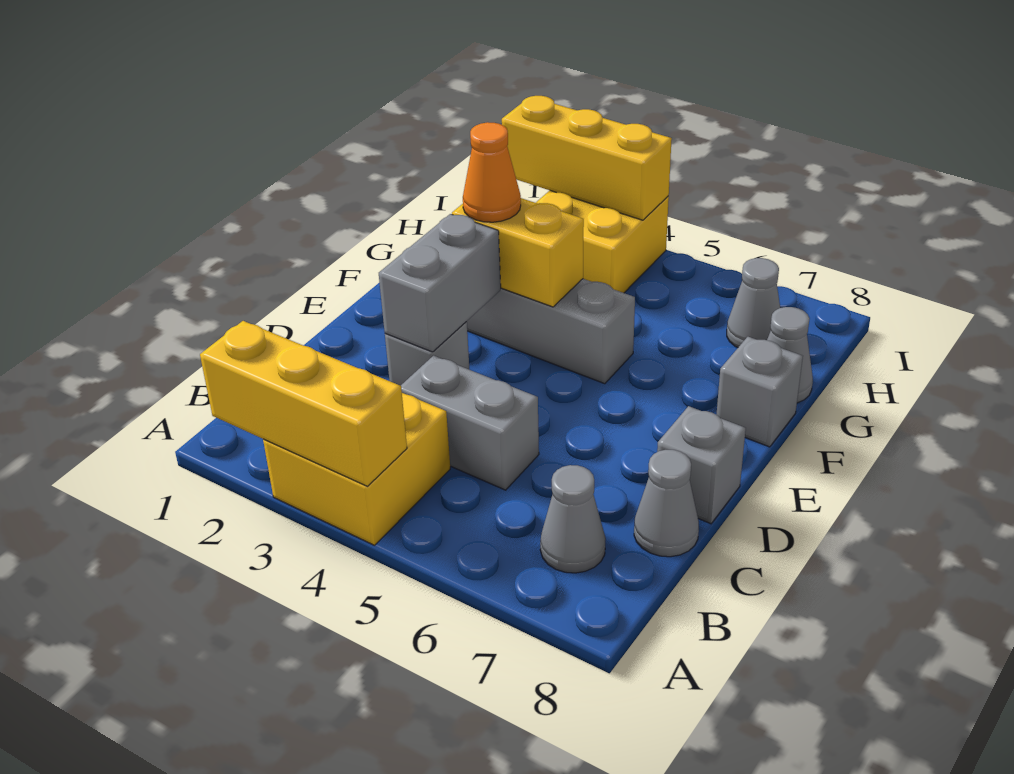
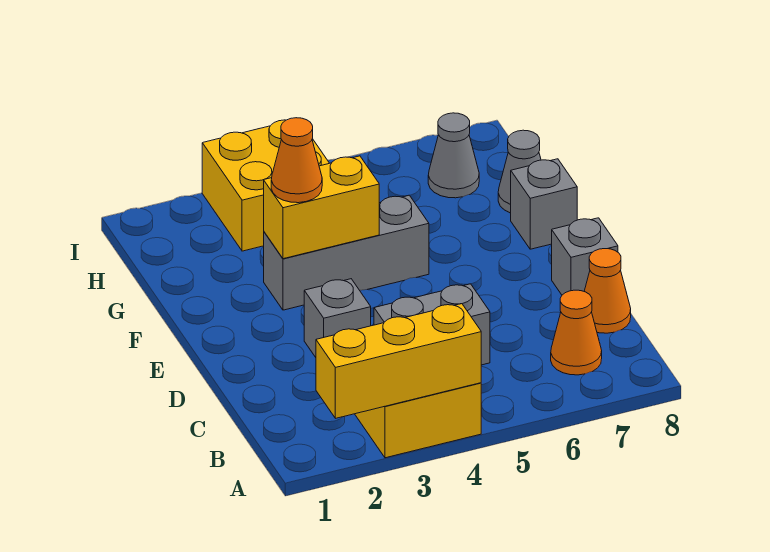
grey 1x1 cone [540,465,606,573] -> orange 1x1 cone [551,290,602,375]
grey 1x1 cone [634,450,699,557] -> orange 1x1 cone [584,249,631,333]
grey 1x2 brick [379,214,501,352] -> none
yellow 1x3 brick [502,96,672,220] -> none

